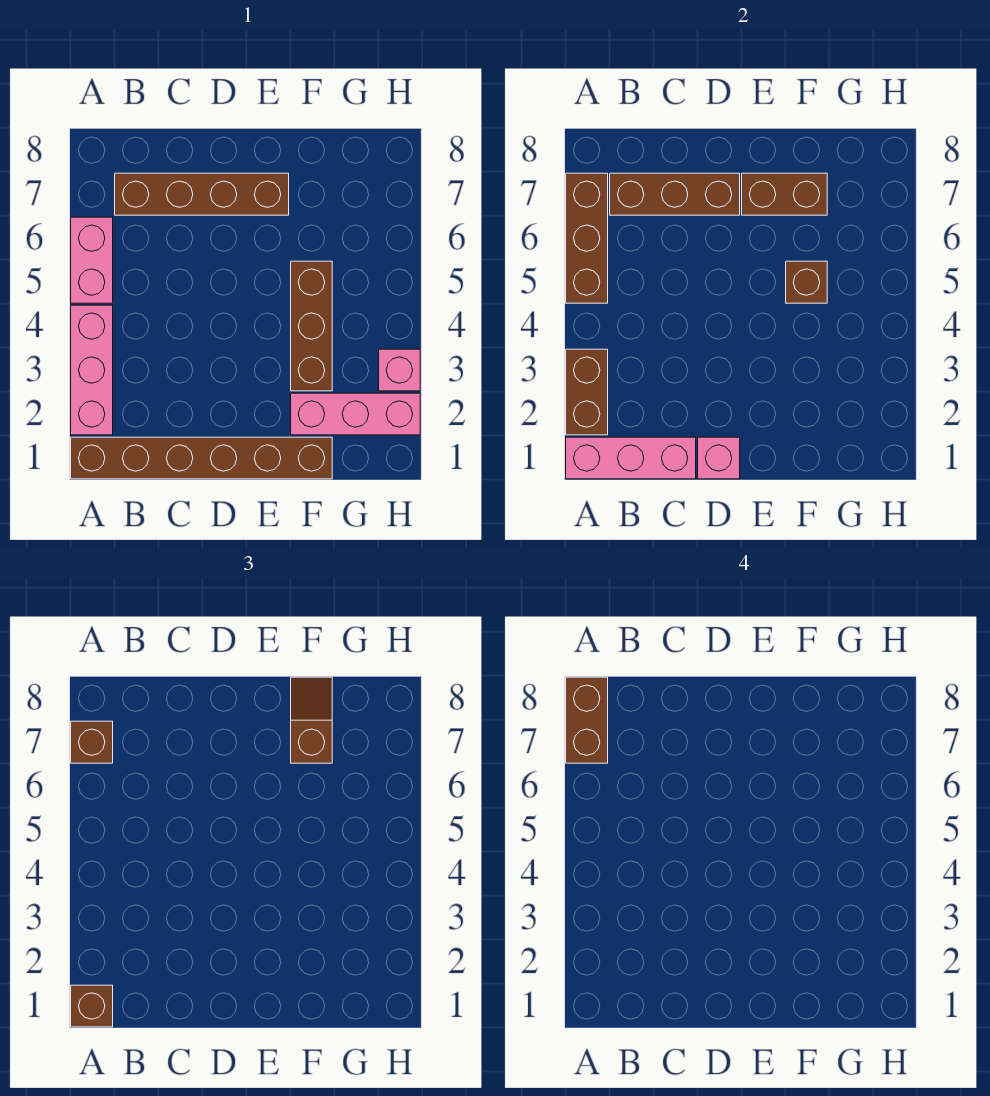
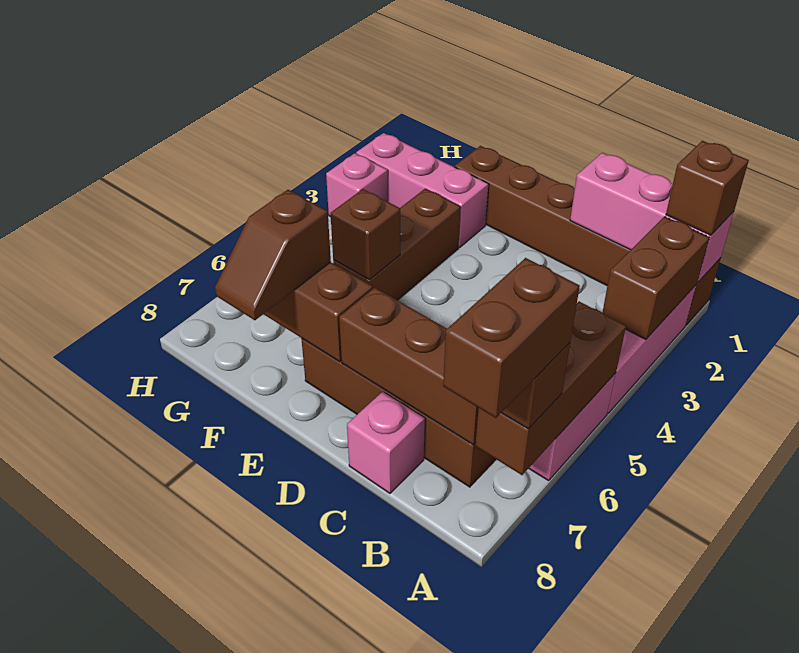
pink 1x1 brick [698,437,740,479] -> pink 1x1 brick moved to [347,392,425,493]

